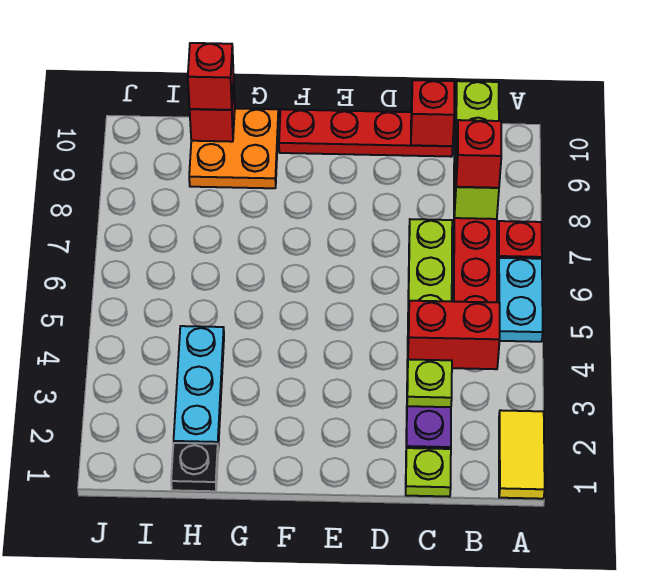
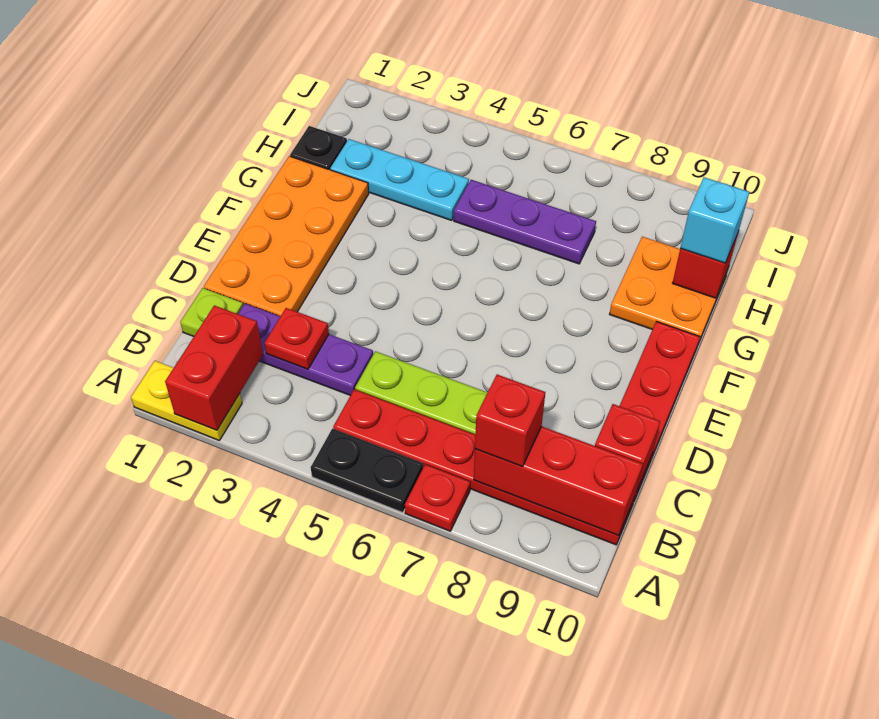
yellow 1x2 tile [499,410,545,499] -> yellow 1x2 plate [131,361,242,440]
cyan 1x2 plate [498,258,543,342] -> black 1x2 plate [311,429,423,513]
red 1x2 brick [408,301,500,369] -> red 1x2 brick moved to [165,305,263,430]
lime 1x3 brick [454,81,499,219] -> red 1x3 brick [474,426,643,535]
lime 1x1 plate [407,359,452,407] -> red 1x1 plate [264,308,329,369]
none -> orange 2x4 plate [204,156,369,316]
none -> purple 1x3 plate [454,180,596,264]
red 1x1 brick [188,43,234,110] -> cyan 1x1 brick [680,177,749,263]

